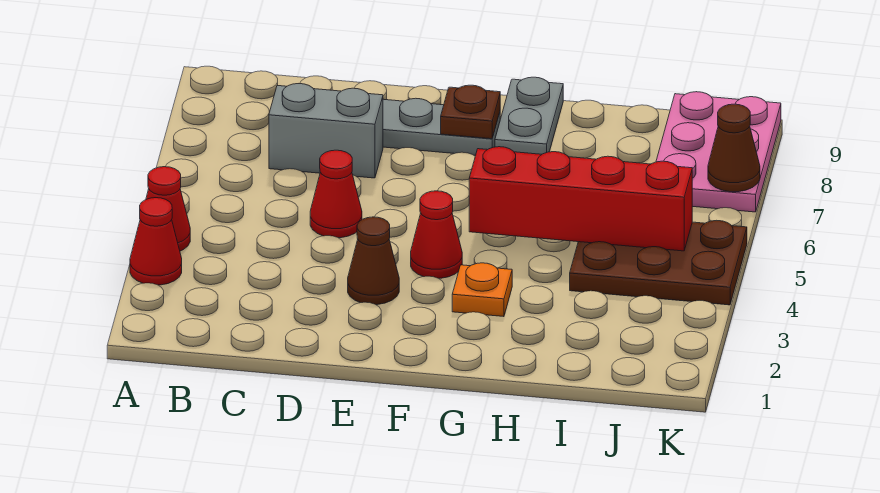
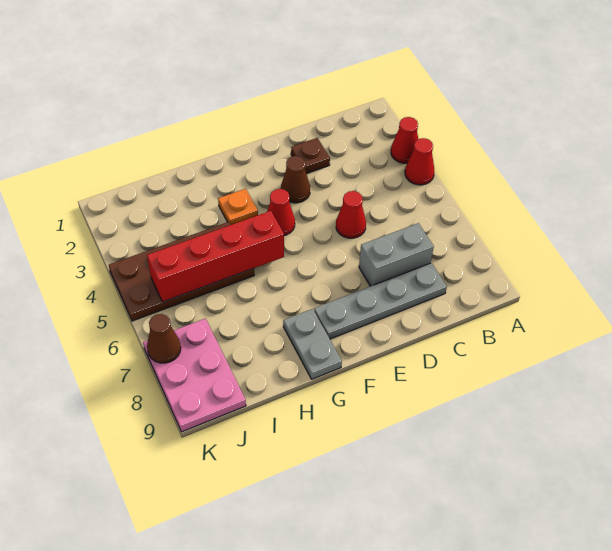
brown 1x1 plate [441,85,500,139] -> brown 1x1 plate moved to [291,138,330,174]
brown 2x3 plate [570,220,747,305] -> brown 2x4 plate [109,222,254,321]

